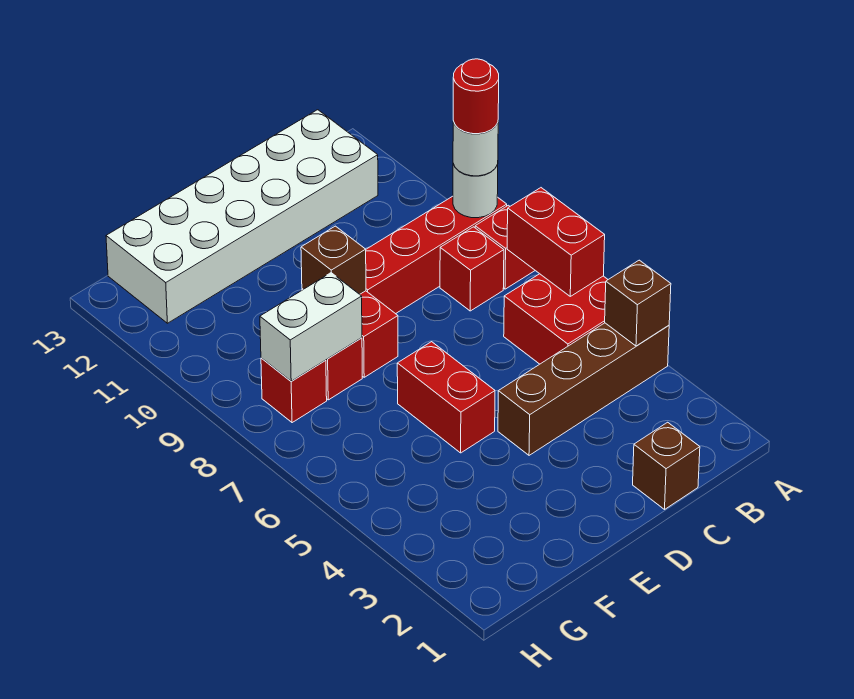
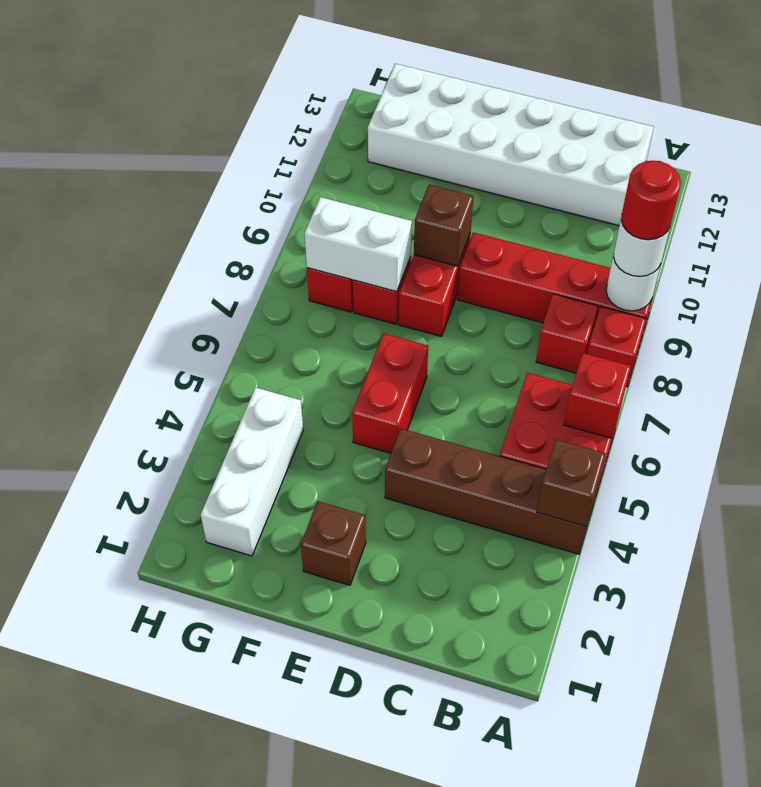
red 1x2 brick [507,188,605,296] -> red 1x1 brick [564,353,631,438]
brown 1x1 brick [633,422,700,509] -> brown 1x1 brick moved to [301,501,366,585]
none -> white 1x3 brick [201,388,303,556]

